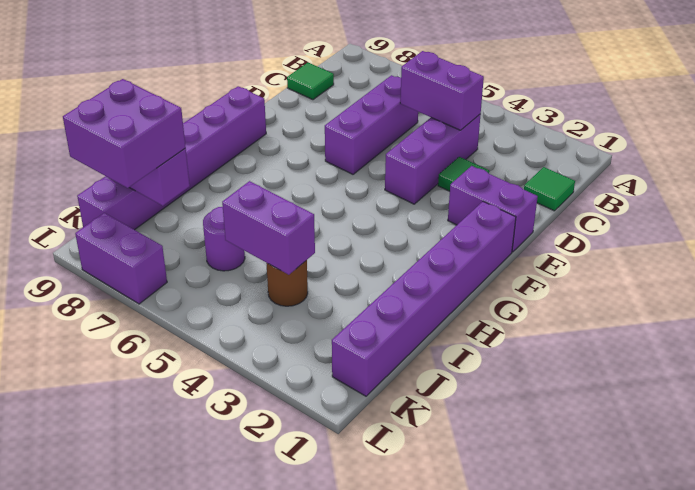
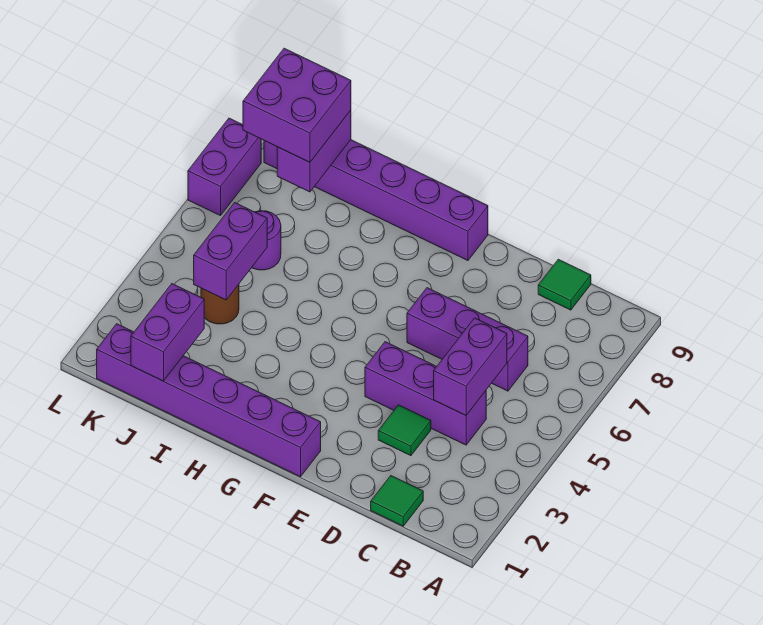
purple 1x2 brick [448,166,538,252] -> purple 1x2 brick moved to [131,284,204,381]

